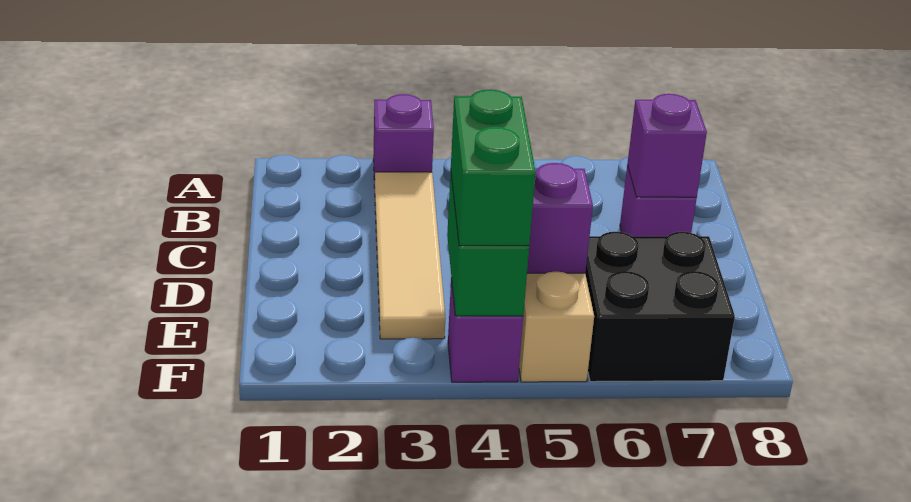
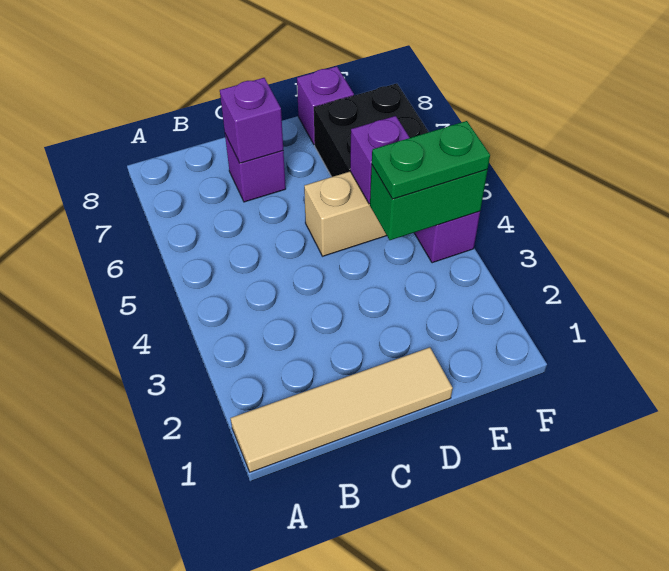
purple 1x1 brick [373,94,434,188] -> purple 1x1 brick moved to [297,66,354,145]
tan 1x4 tile [375,172,445,339] -> tan 1x4 tile moved to [230,347,453,472]
green 1x2 brick [451,90,536,246] -> green 1x2 plate [372,121,490,199]

